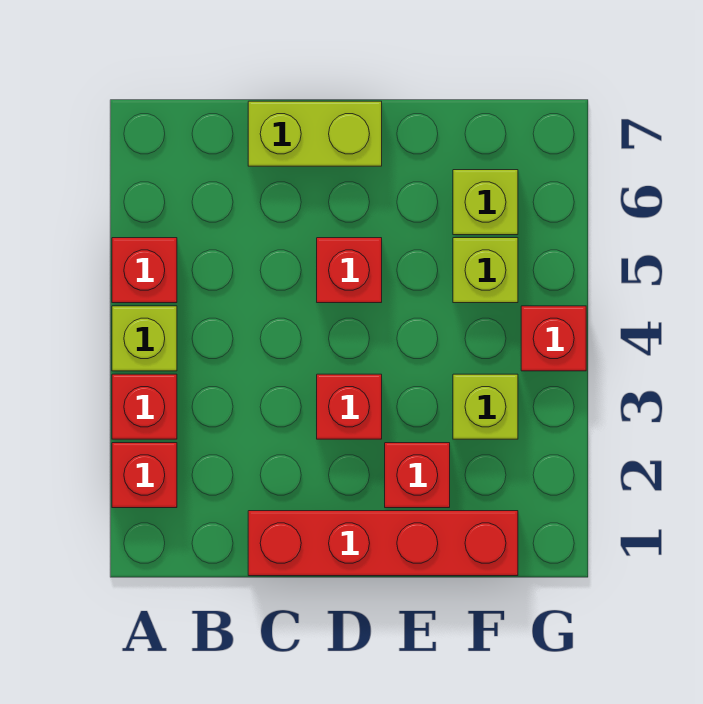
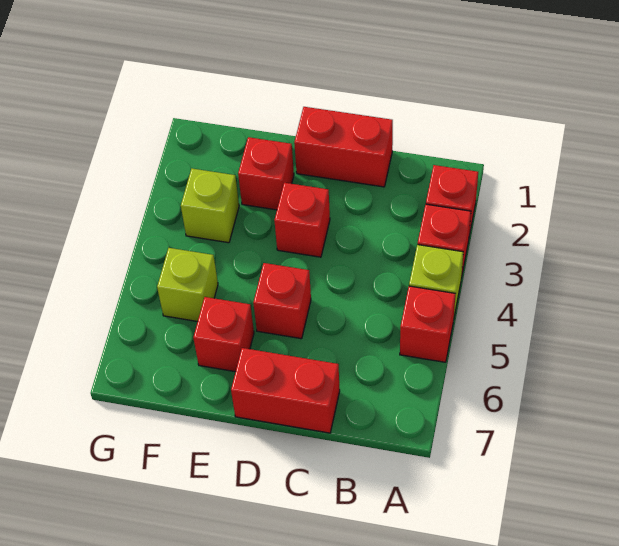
red 1x4 brick [248,511,518,576] -> red 1x2 brick [294,107,393,187]
lime 1x2 brick [248,101,382,166] -> red 1x2 brick [231,348,340,433]
lime 1x1 brick [453,170,518,235] -> none
red 1x1 brick [521,306,586,371] -> red 1x1 brick moved to [193,297,254,372]

